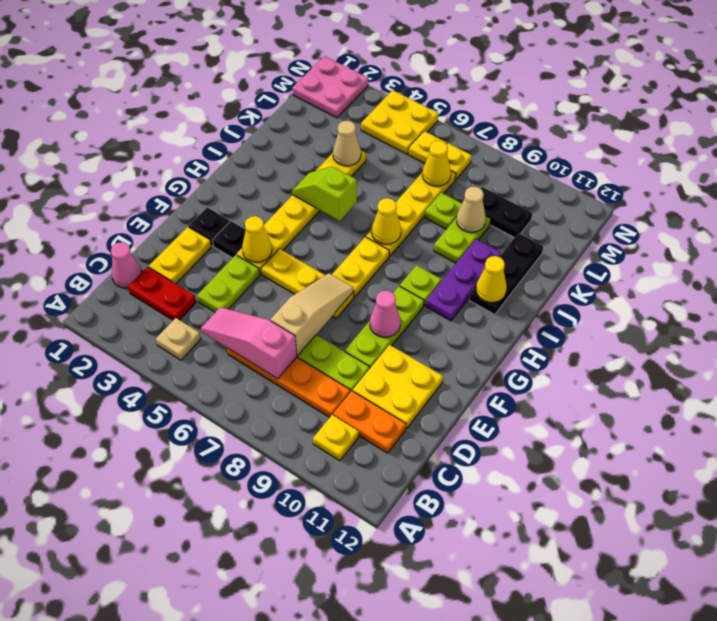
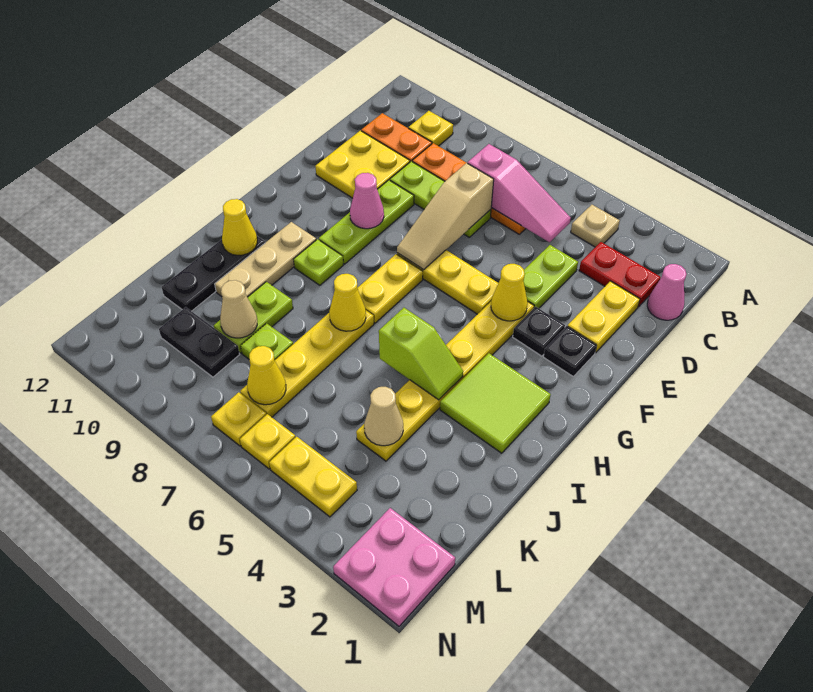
none -> lime 2x2 tile [440,353,551,453]
purple 1x3 plate [426,239,501,321] -> tan 1x3 plate [215,222,316,297]
yellow 2x2 plate [361,90,438,154] -> yellow 1x2 plate [269,437,357,517]

